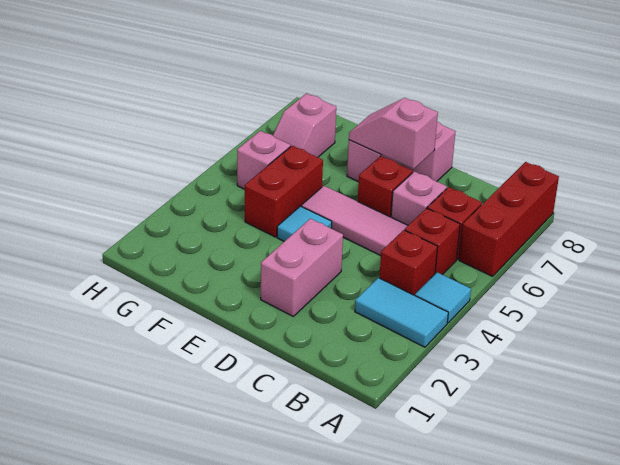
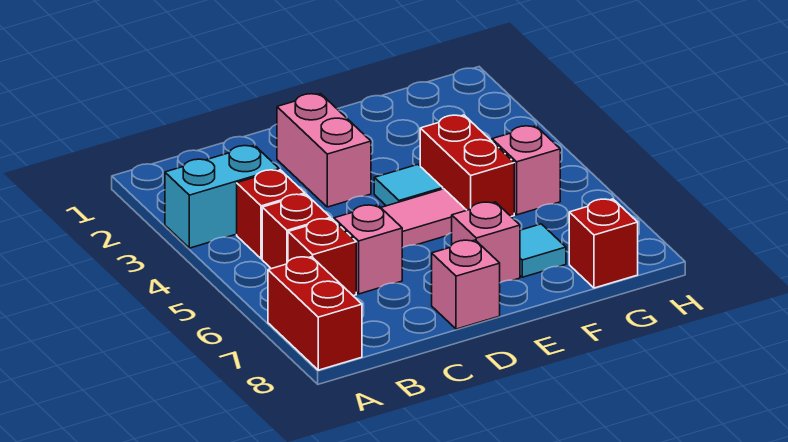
cyan 1x2 tile [355,278,448,347] -> cyan 1x2 brick [165,145,279,248]
cyan 1x1 tile [415,272,471,323] -> cyan 1x1 tile moved to [520,224,566,277]
red 1x3 brick [459,162,559,276] -> red 1x2 brick [268,257,362,370]
red 1x1 brick [358,156,413,217] -> red 1x1 brick moved to [569,199,638,288]
pink 1x2 slope [349,98,438,169] -> none
pink 1x2 slope [273,93,336,157] -> none

